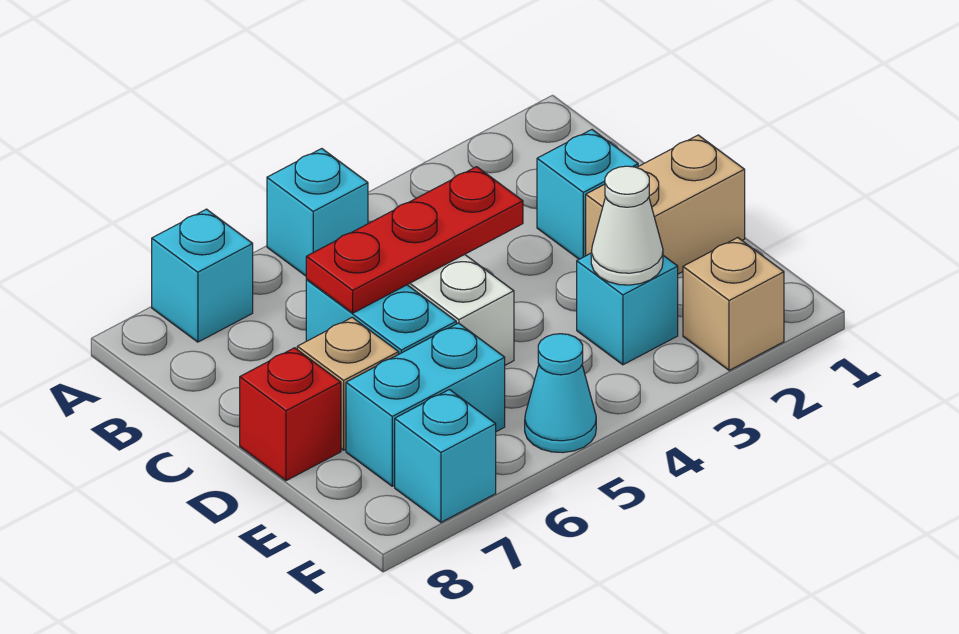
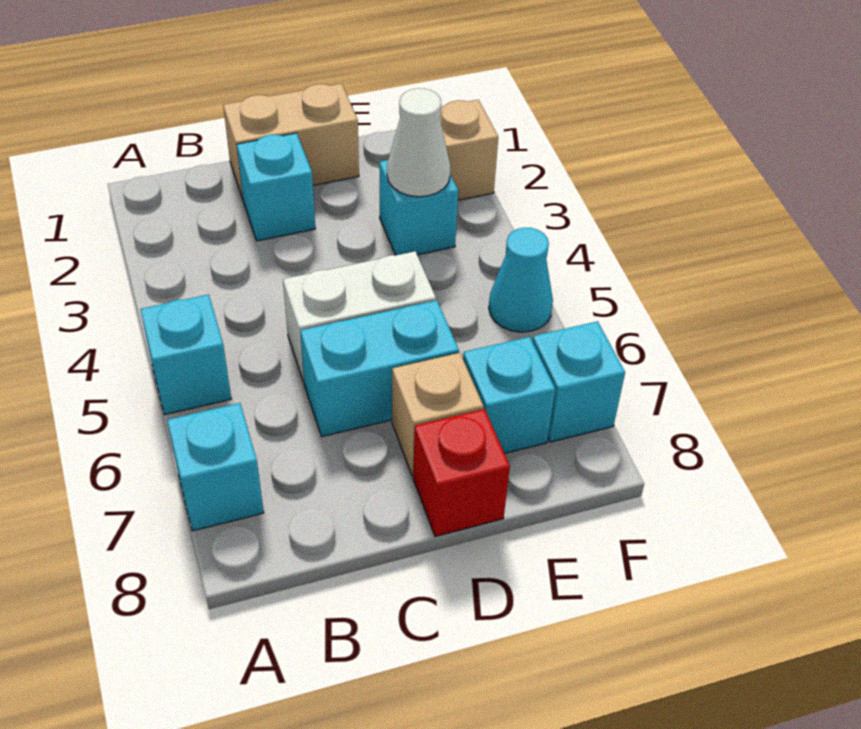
red 1x3 plate [306,167,523,313] -> none
tan 1x2 brick [586,135,745,274] -> tan 1x2 brick turned to [223,83,359,199]
cyan 1x2 brick [346,323,505,486] -> cyan 1x1 brick [463,337,555,453]

